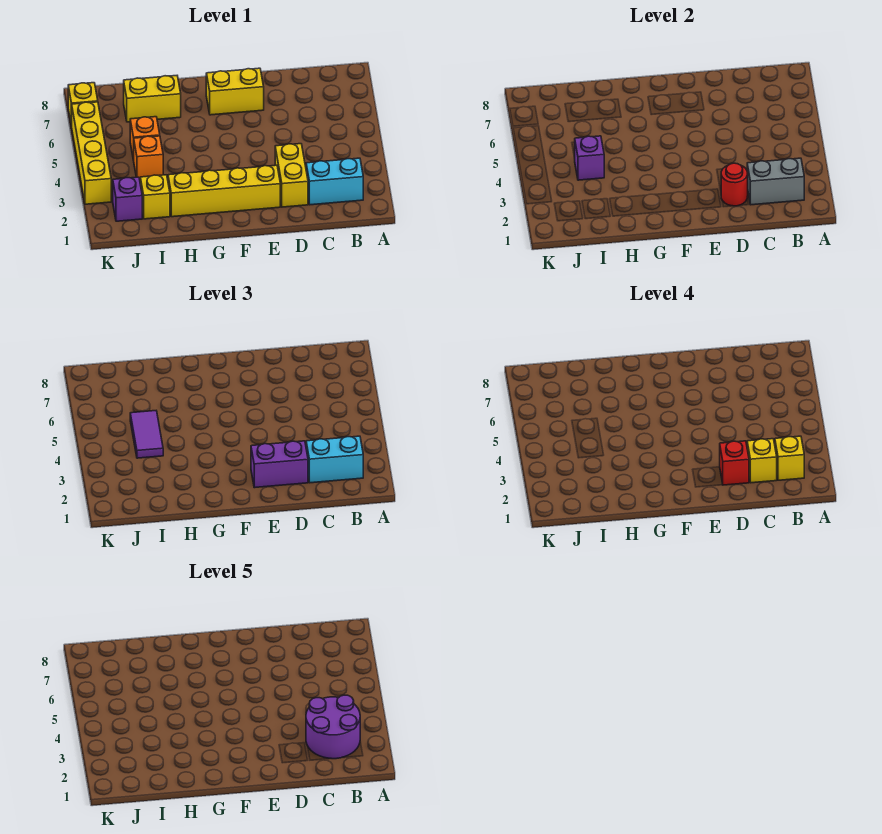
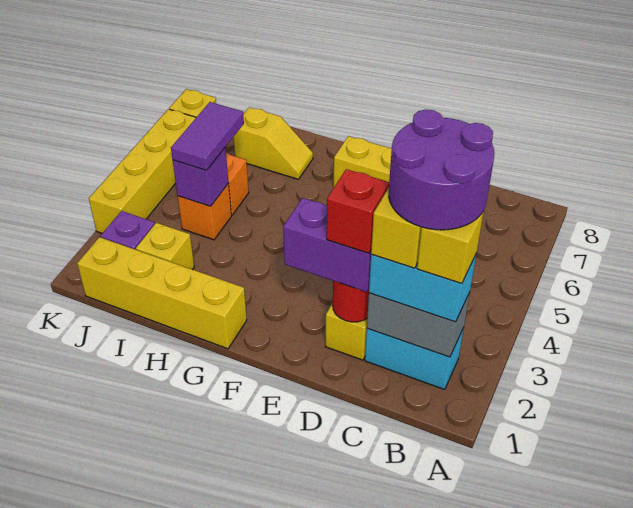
yellow 1x4 brick [168,165,280,217] -> yellow 1x4 brick moved to [77,237,247,349]
yellow 1x2 brick [124,76,181,122] -> yellow 1x2 slope [234,107,313,179]

